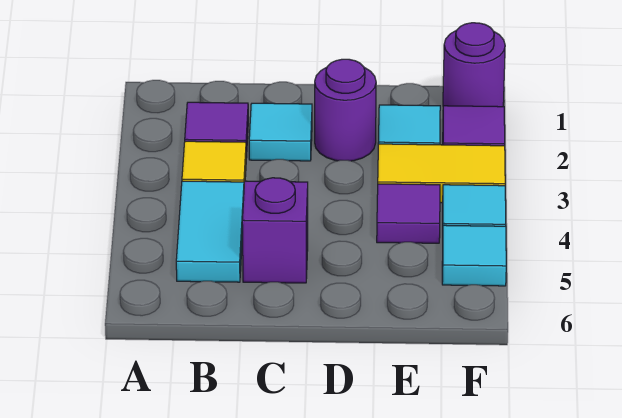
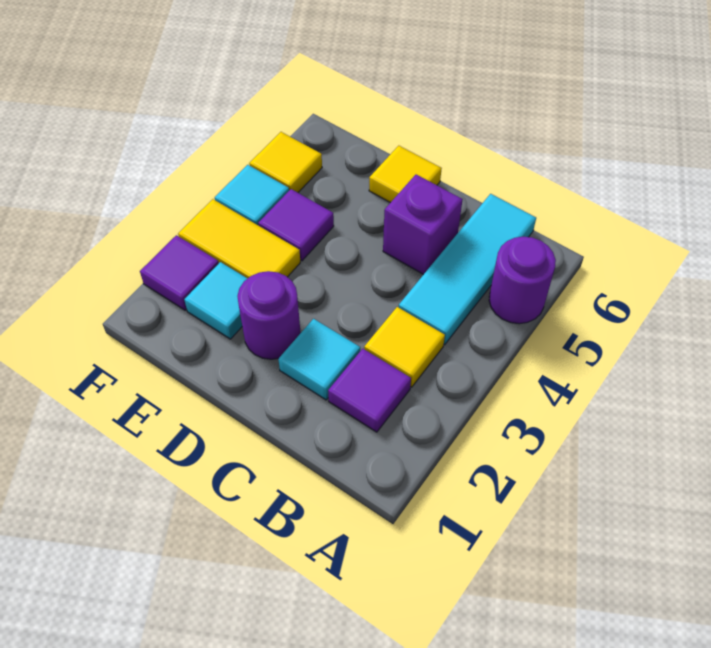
cyan 1x2 tile [176,181,244,282] -> cyan 1x3 tile [399,194,536,345]
none -> yellow 1x1 tile [369,146,442,203]
purple 1x1 round brick [443,23,505,107] -> purple 1x1 round brick moved to [489,237,556,324]
cyan 1x1 tile [442,225,506,286] -> yellow 1x1 tile [249,132,322,193]

